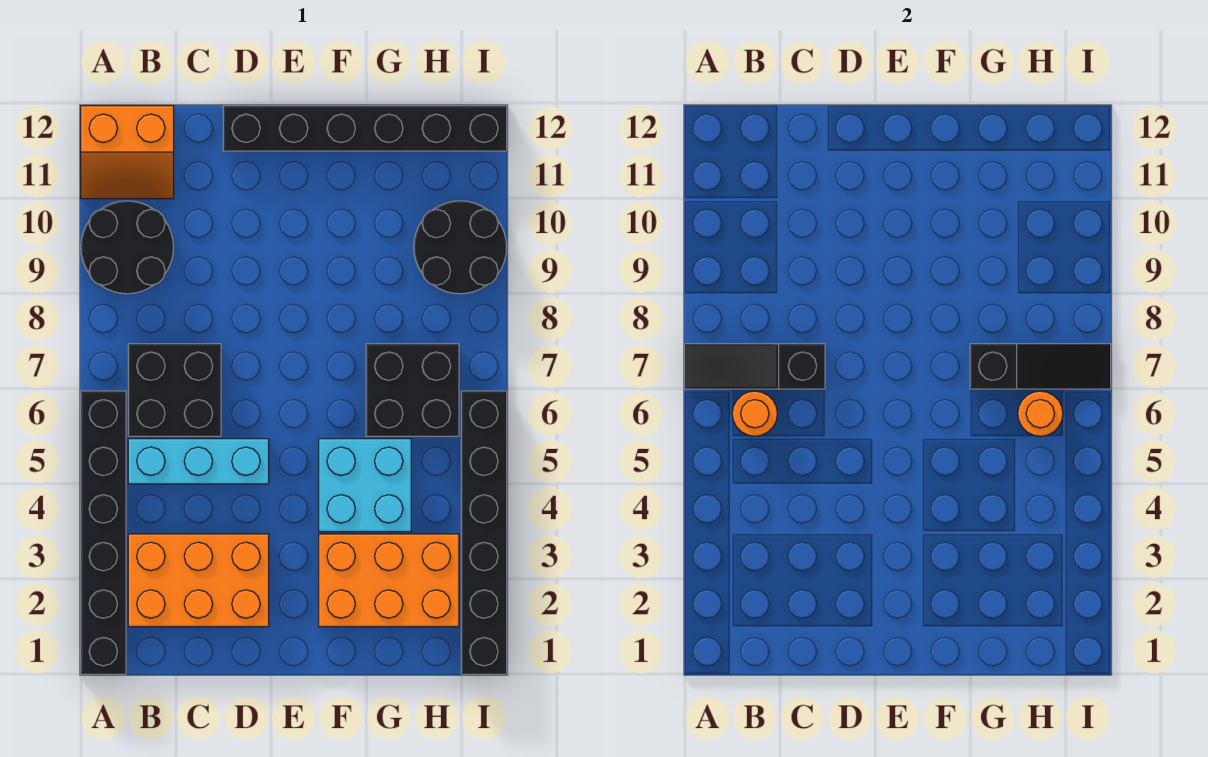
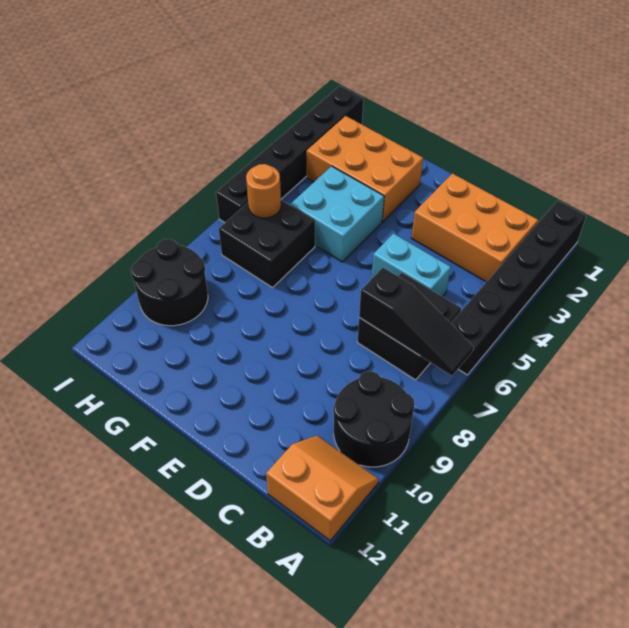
cyan 1x3 brick [128,439,269,484] -> cyan 1x2 brick [372,234,451,297]
orange 1x1 round brick [732,391,777,436] -> none
black 1x6 brick [223,106,507,151] -> none
black 1x3 slope [970,344,1111,389] -> none

